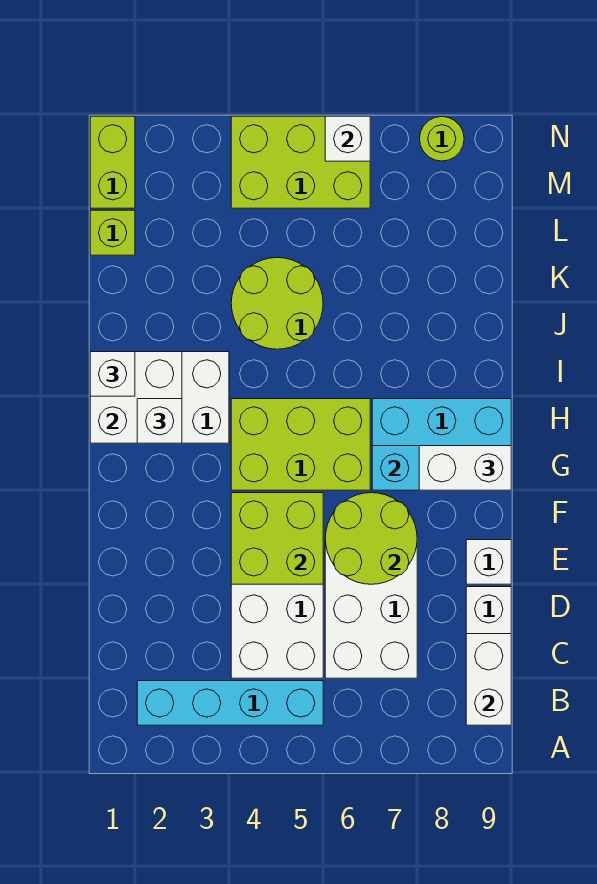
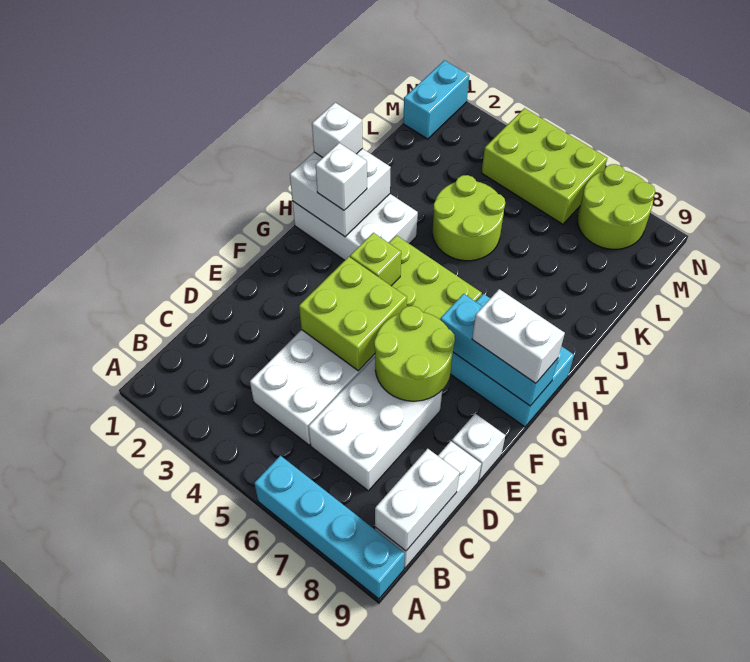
cyan 1x4 brick [137,681,323,725] -> cyan 1x4 brick moved to [254,456,405,599]
lime 1x1 brick [90,210,135,255] -> lime 1x1 brick moved to [350,233,401,286]
lime 1x2 brick [90,116,135,208] -> cyan 1x2 brick [403,60,469,139]
white 1x1 brick [325,116,370,161] -> none
lime 1x1 round brick [420,117,464,161] -> lime 2x2 round brick [578,164,655,249]

